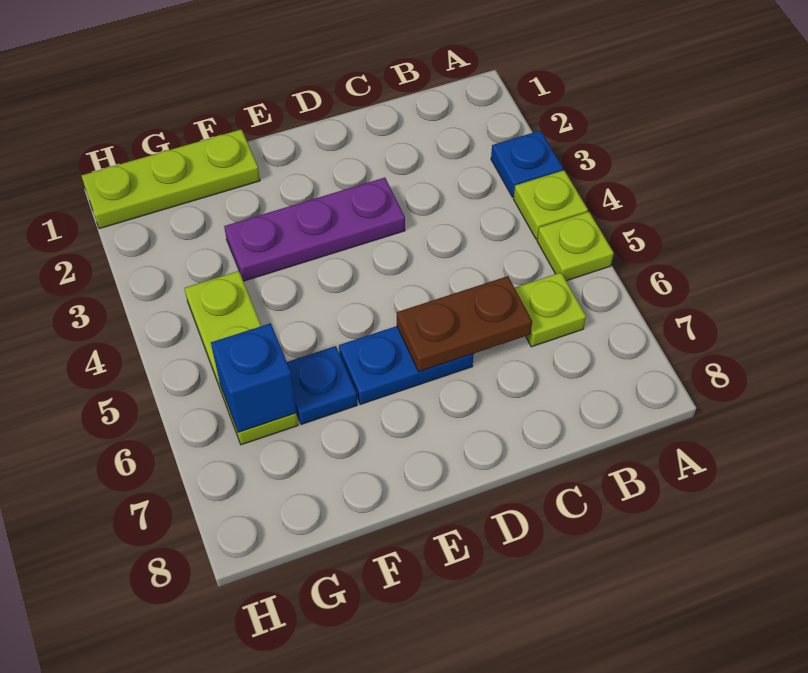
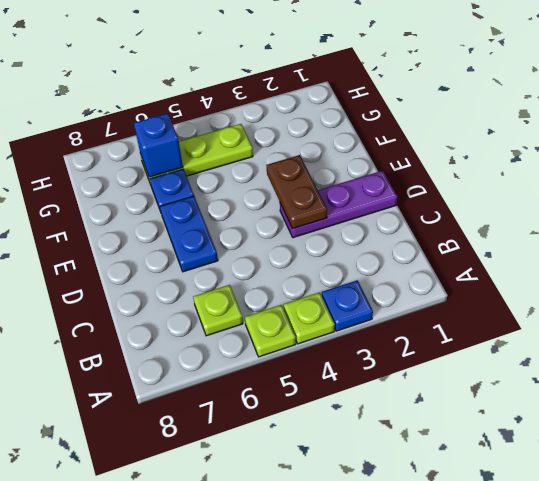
brown 1x2 plate [397,276,532,372] -> brown 1x2 plate moved to [267,155,327,229]
purple 1x3 plate [224,178,405,281] -> purple 1x3 plate turned to [280,171,397,238]
lime 1x3 plate [81,129,260,229] -> none

